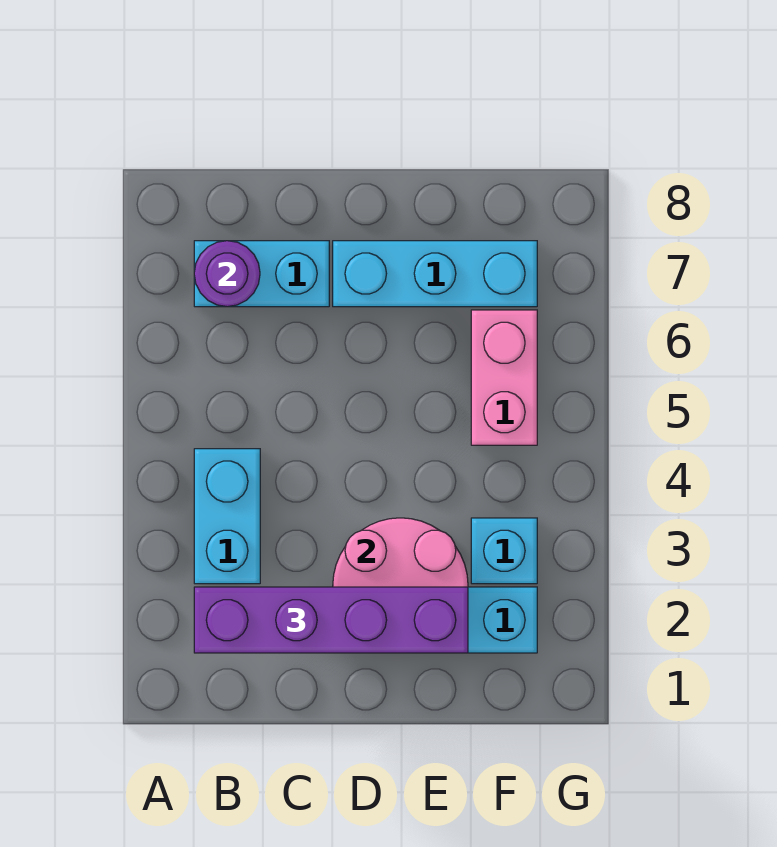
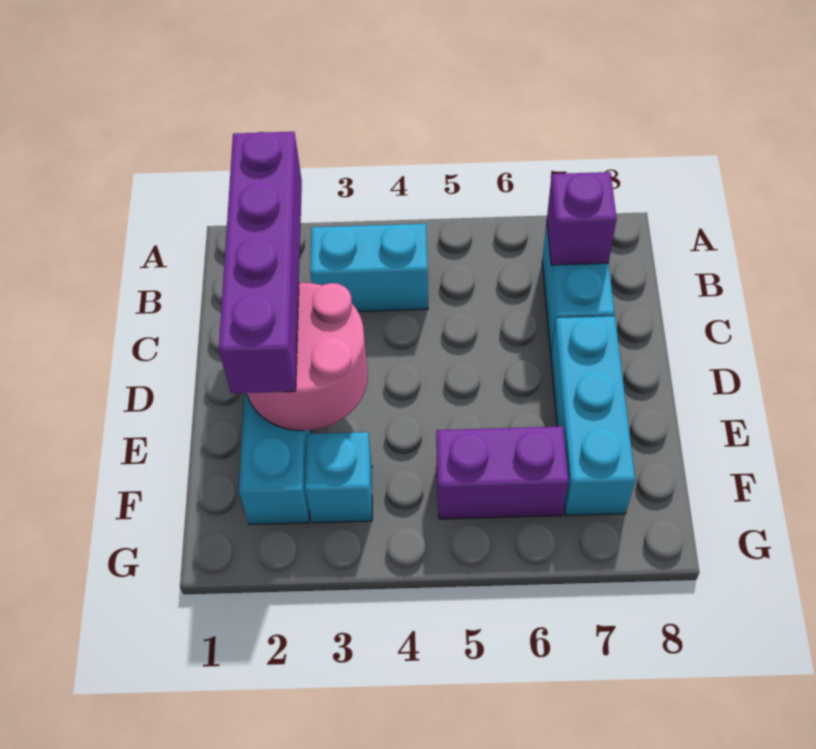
purple 1x1 round brick [194,241,260,307] -> purple 1x1 brick [547,172,617,265]
pink 1x2 brick [471,310,537,445] -> purple 1x2 brick [436,426,568,519]

